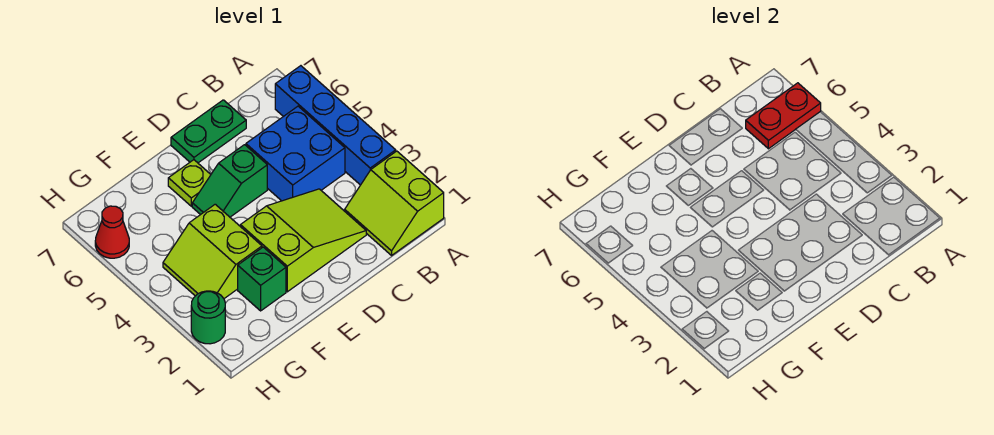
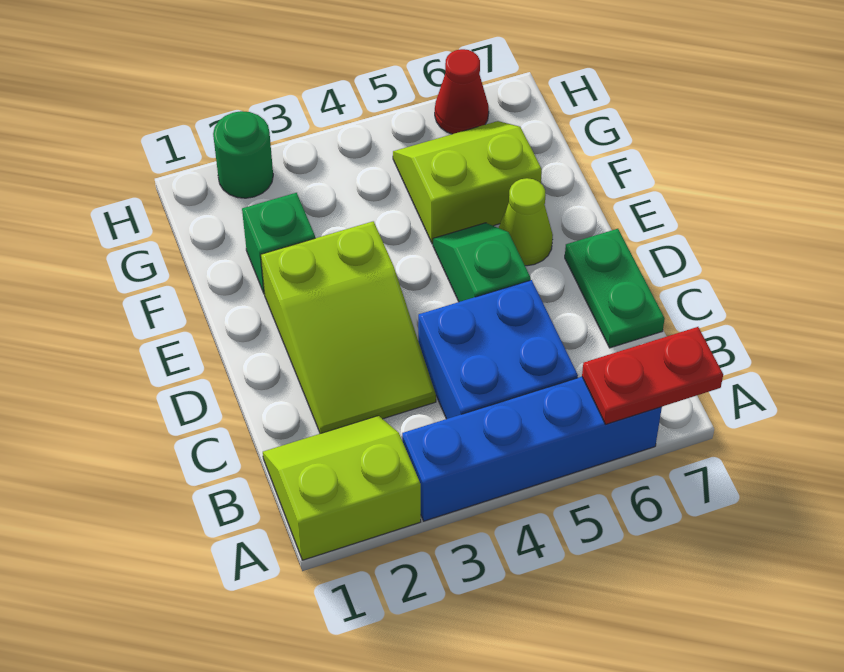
red 1x2 plate [746,83,821,149] -> red 1x2 plate turned to [582,327,723,424]
lime 1x1 plate [168,160,211,206] -> lime 1x1 cone [499,178,553,266]
lime 2x2 slope [163,204,262,298] -> lime 2x2 slope moved to [393,121,542,244]

